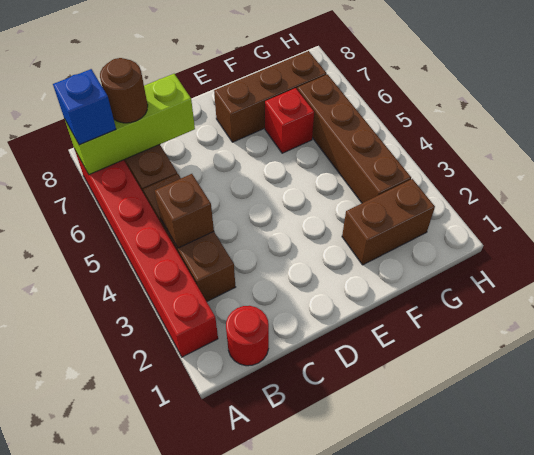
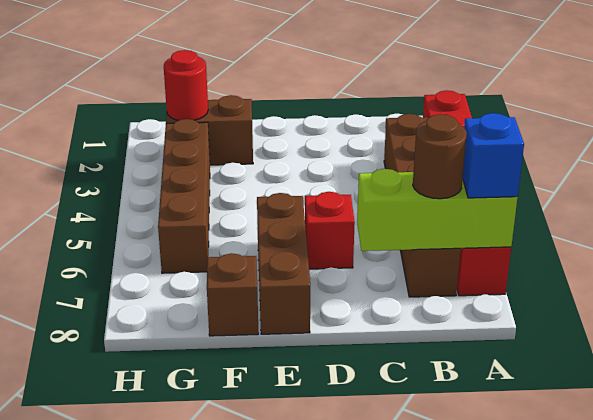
red 1x1 round brick [226,306,269,366] -> red 1x1 round brick moved to [164,50,208,120]
brown 1x1 brick [155,174,214,248] -> brown 1x1 brick moved to [207,253,258,336]
brown 1x3 brick [214,51,327,142] -> brown 1x3 brick turned to [257,193,310,334]
red 1x1 brick [265,88,314,153] -> red 1x1 brick moved to [305,192,355,269]

